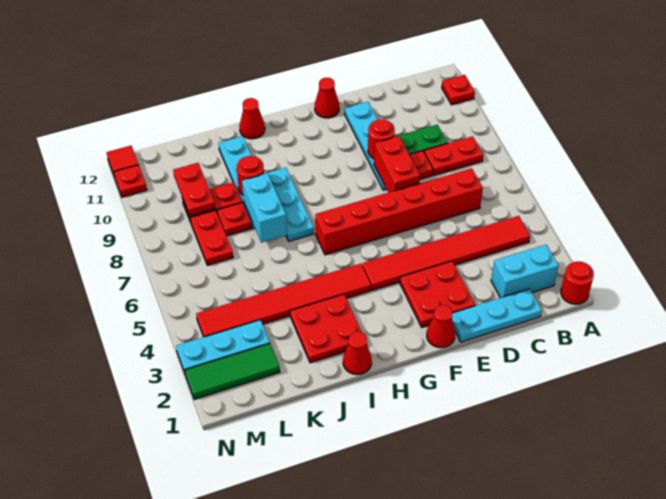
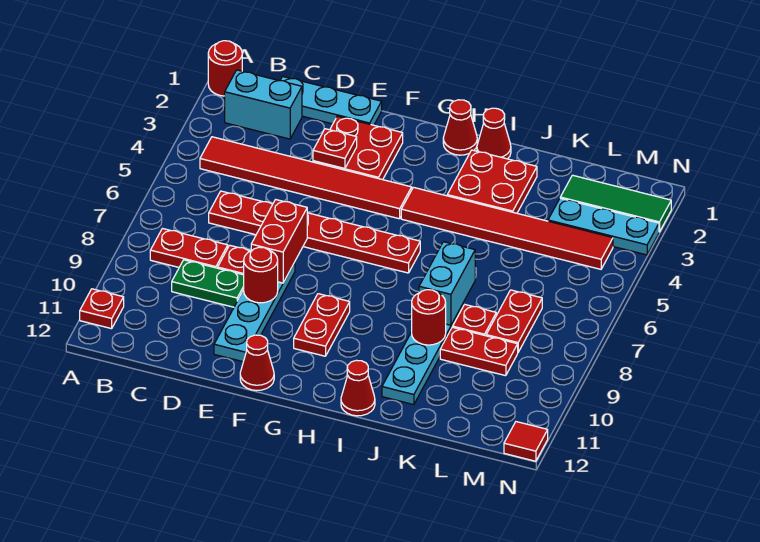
red 1x6 brick [315,168,483,255] -> red 1x6 plate [209,191,420,273]
red 1x1 cone [427,305,455,348] -> red 1x1 cone moved to [443,100,477,155]
cyan 1x3 plate [264,168,314,241] -> none
red 1x2 plate [173,163,215,216] -> red 1x2 plate moved to [294,294,350,356]
red 1x1 plate [114,165,147,197] -> red 1x1 plate moved to [313,129,357,169]

